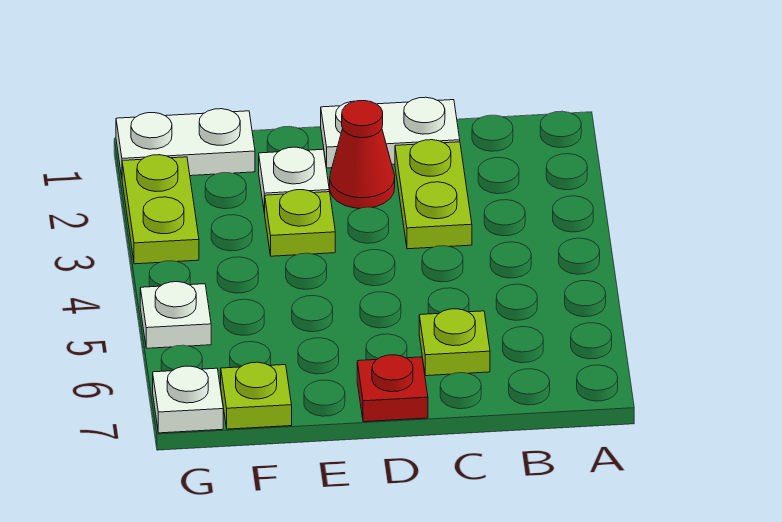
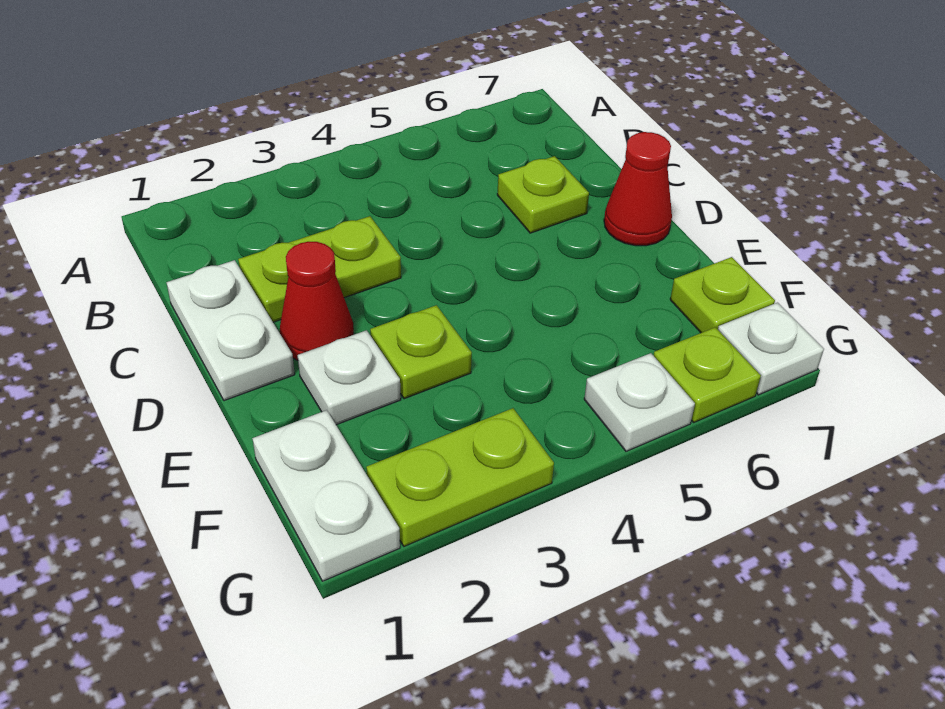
red 1x1 plate [357,355,428,422] -> red 1x1 cone [604,132,672,246]
none -> lime 1x1 plate [654,327,761,422]

